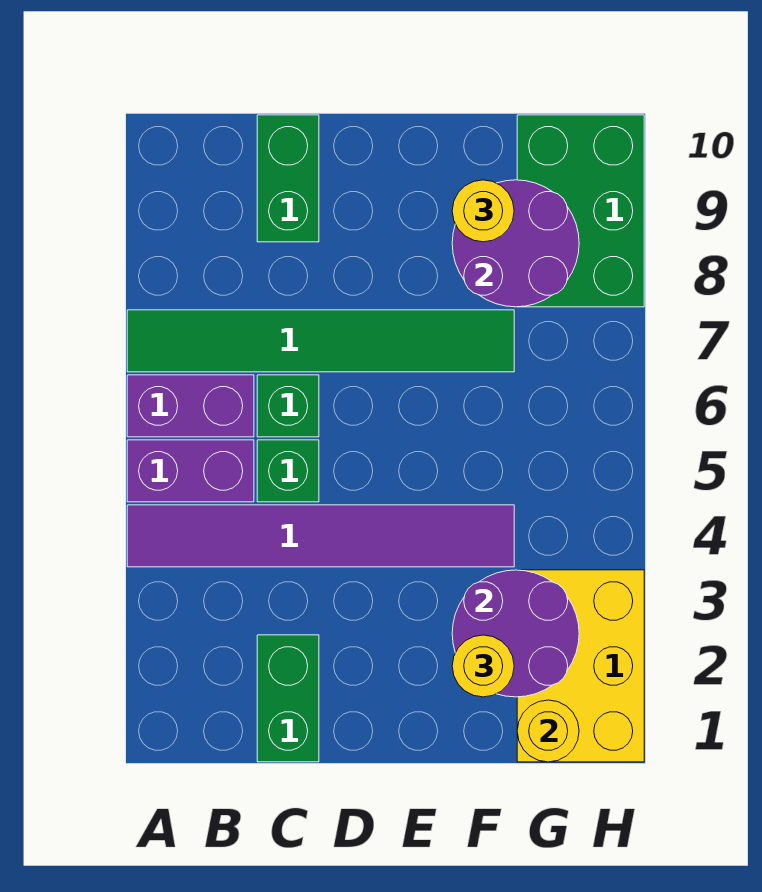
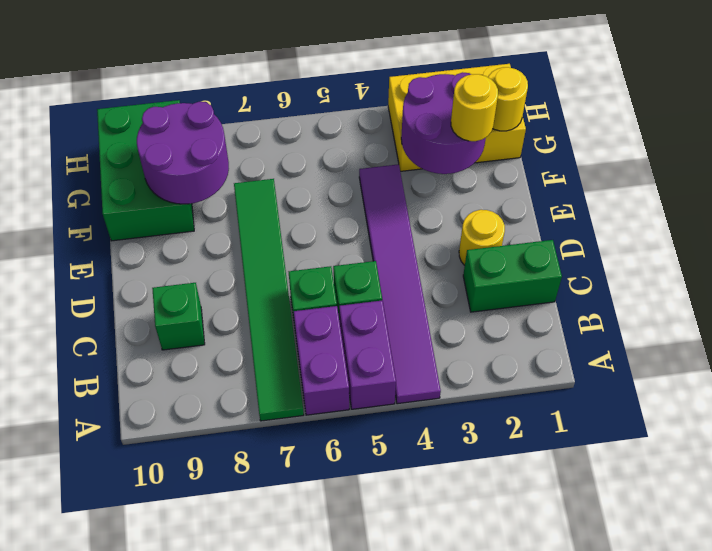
green 1x2 brick [257,115,319,242] -> green 1x1 brick [152,283,205,350]
yellow 1x1 round brick [452,180,514,242] -> yellow 1x1 round brick moved to [459,210,505,265]
green 2x3 brick [517,115,644,307] -> green 2x3 brick turned to [97,100,194,241]

